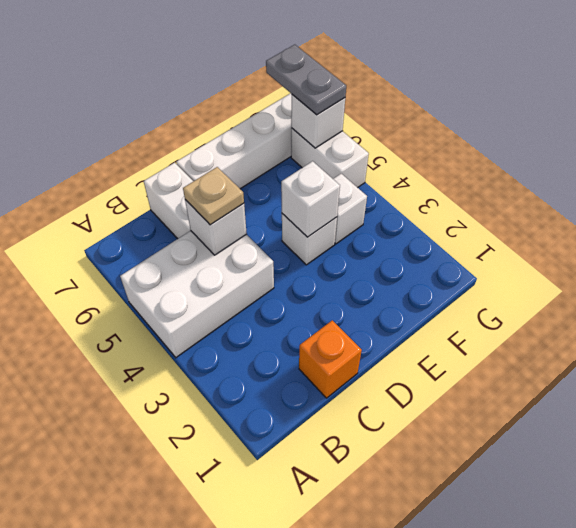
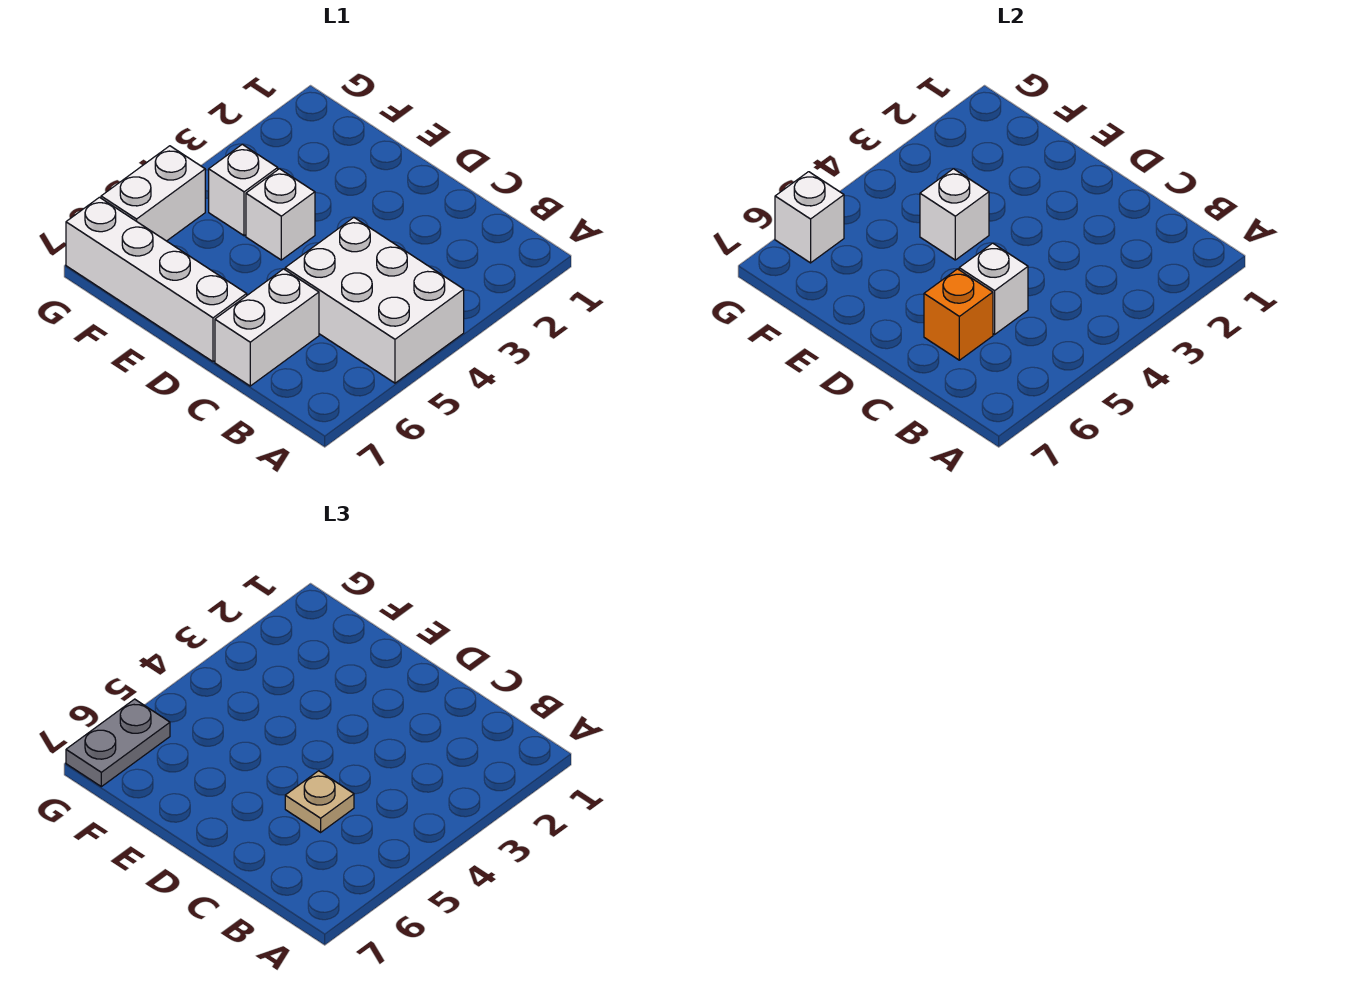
orange 1x1 brick [299,320,362,398] -> orange 1x1 brick moved to [924,269,993,360]

